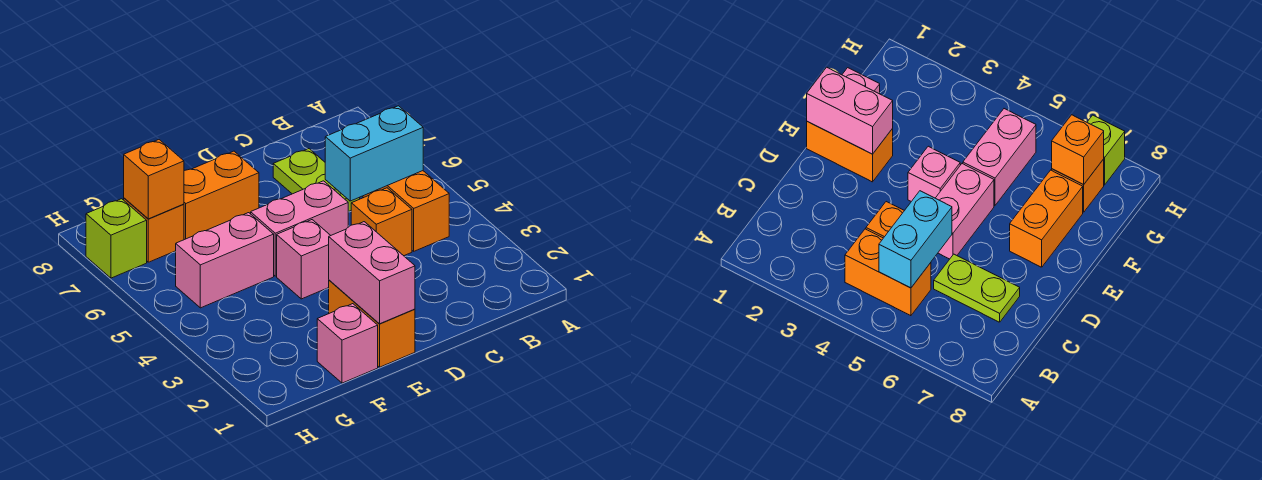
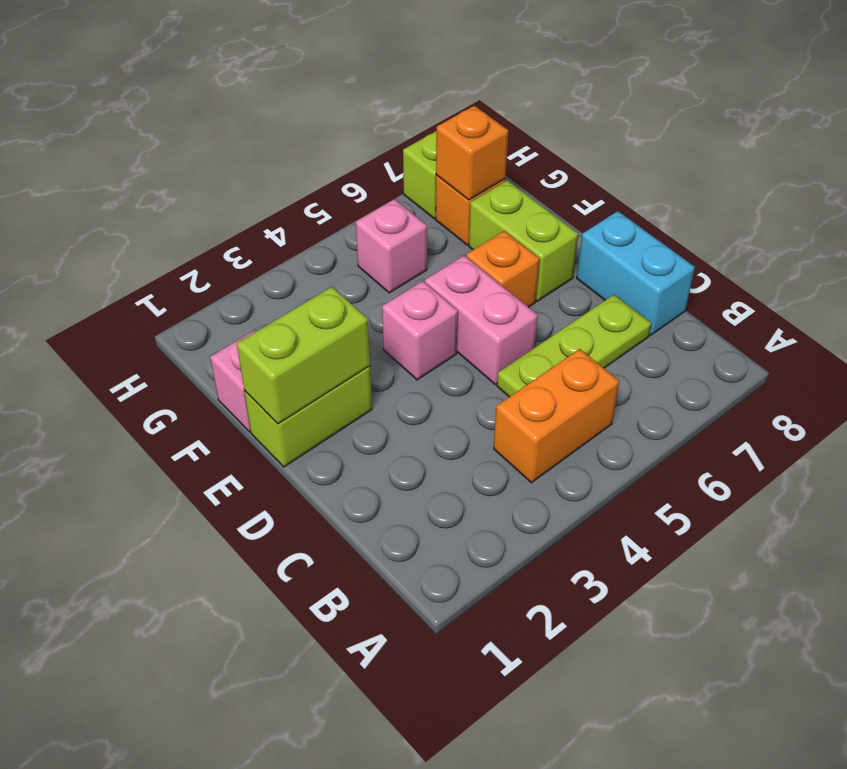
cyan 1x2 brick [325,106,423,201] -> cyan 1x2 brick moved to [577,211,695,335]
orange 1x1 brick [351,188,412,256] -> orange 1x1 brick moved to [466,231,540,307]
lime 1x2 plate [273,149,360,212] -> lime 1x3 plate [497,294,651,397]
orange 1x2 brick [329,280,415,367] -> lime 1x2 brick [244,366,372,467]
pink 1x2 brick [329,222,415,324] -> lime 1x2 brick [237,287,370,424]
orange 1x2 brick [184,151,259,240] -> lime 1x2 brick [469,180,578,301]
pink 1x2 brick [176,213,274,308] -> pink 1x1 brick [356,199,427,293]

